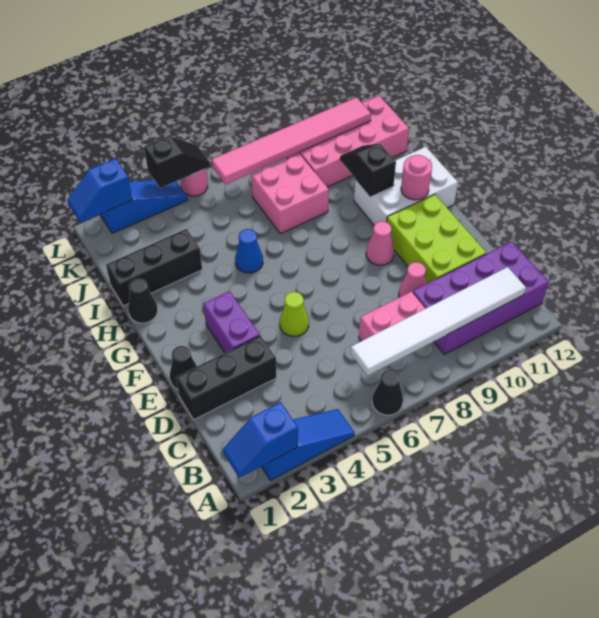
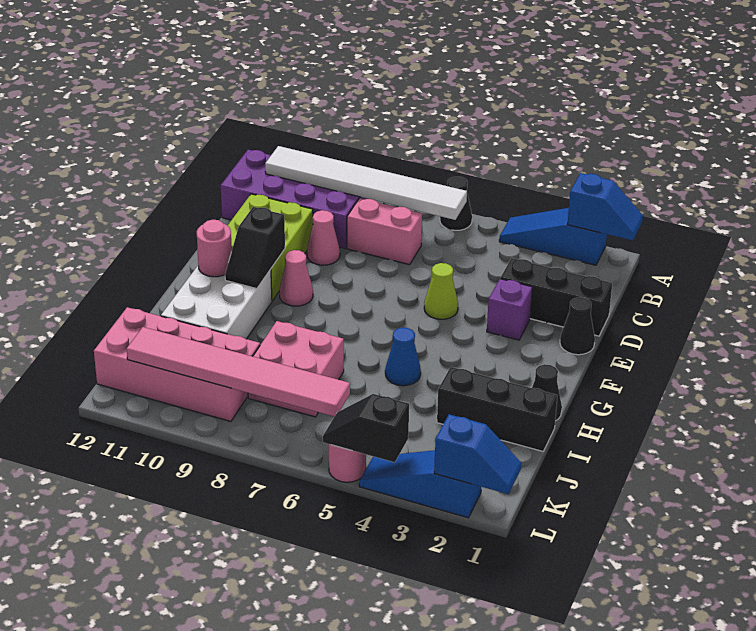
purple 1x2 brick [203,291,260,353] -> purple 1x1 brick [487,279,532,340]
white 2x3 brick [354,147,458,225] -> white 2x3 brick turned to [161,266,272,339]
black 1x2 slope [340,144,396,196] -> black 1x2 slope moved to [225,207,285,289]

